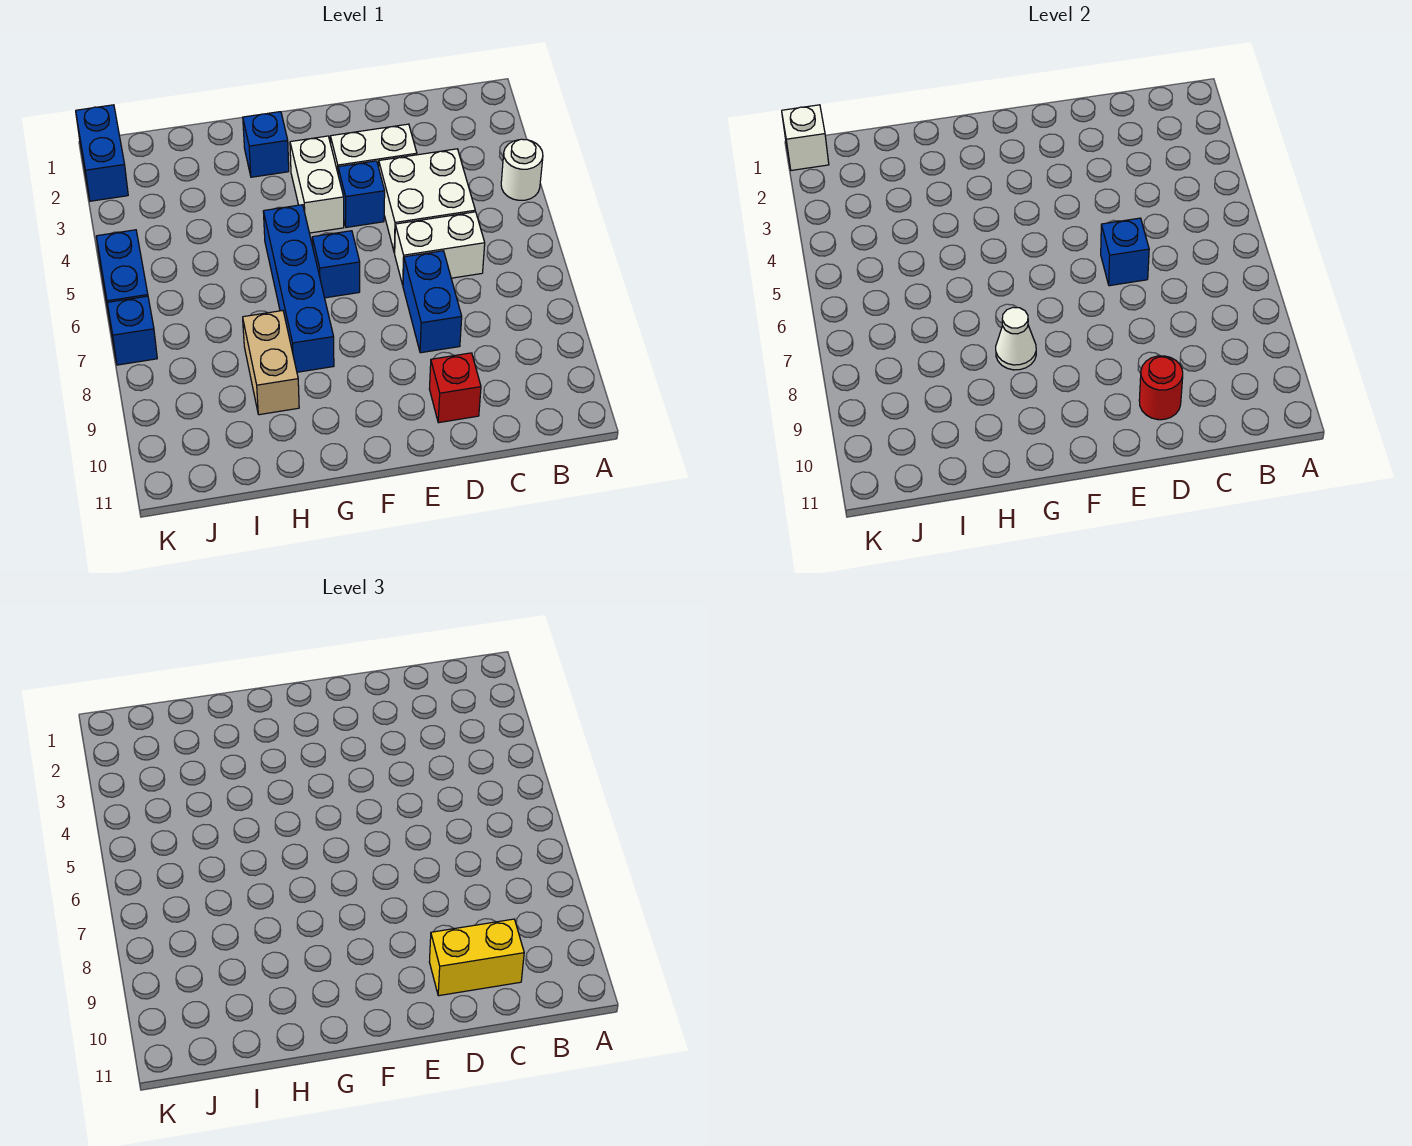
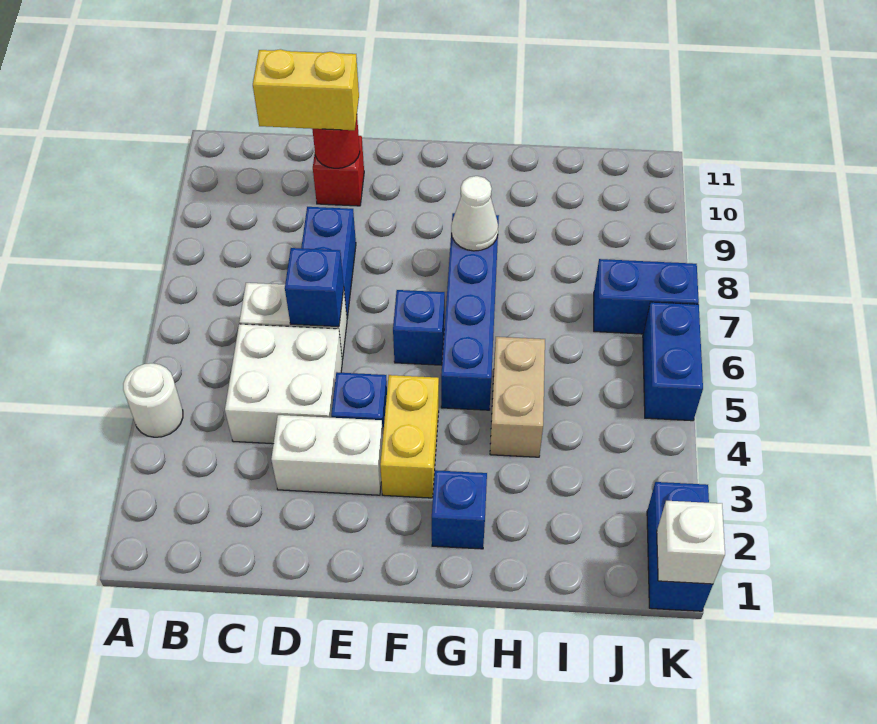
white 1x2 brick [290,136,344,233] -> yellow 1x2 brick [380,375,439,498]
tan 1x2 brick [243,311,299,415] -> tan 1x2 brick moved to [490,337,545,457]
blue 1x1 brick [107,296,157,365] -> blue 1x2 brick [594,259,699,334]

